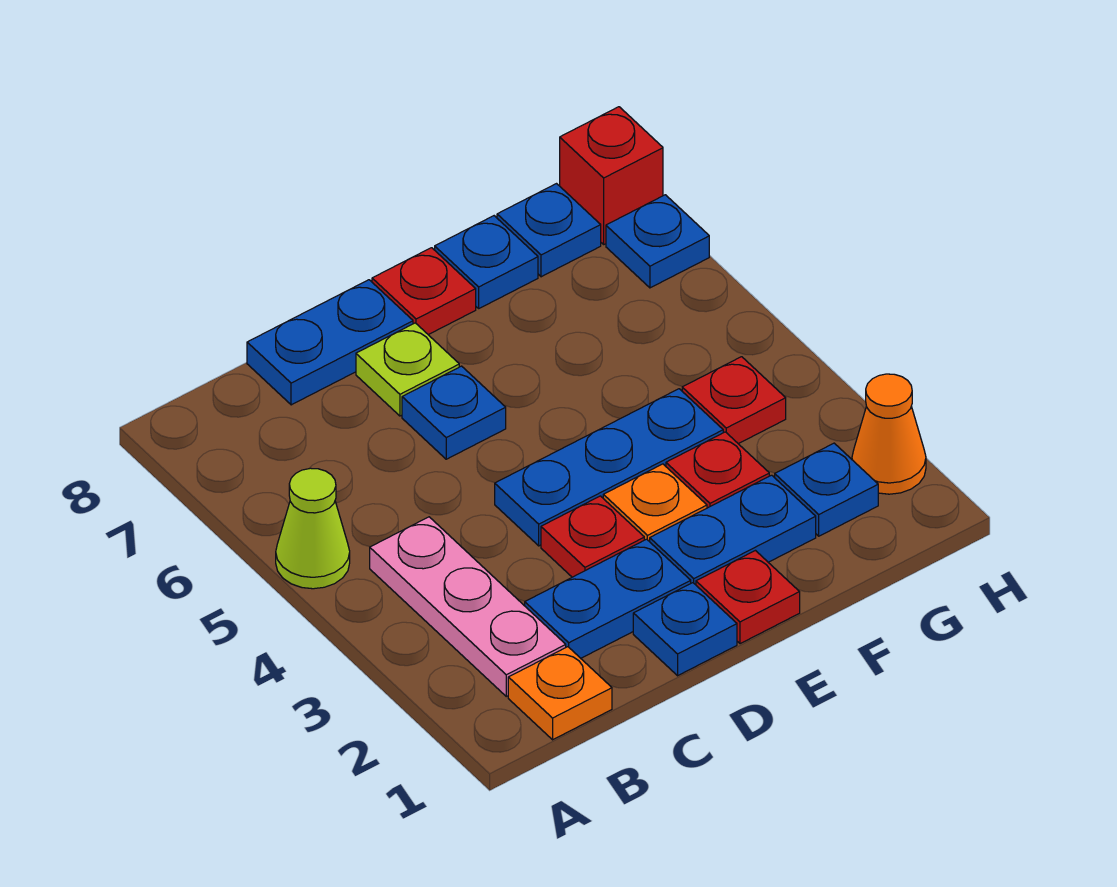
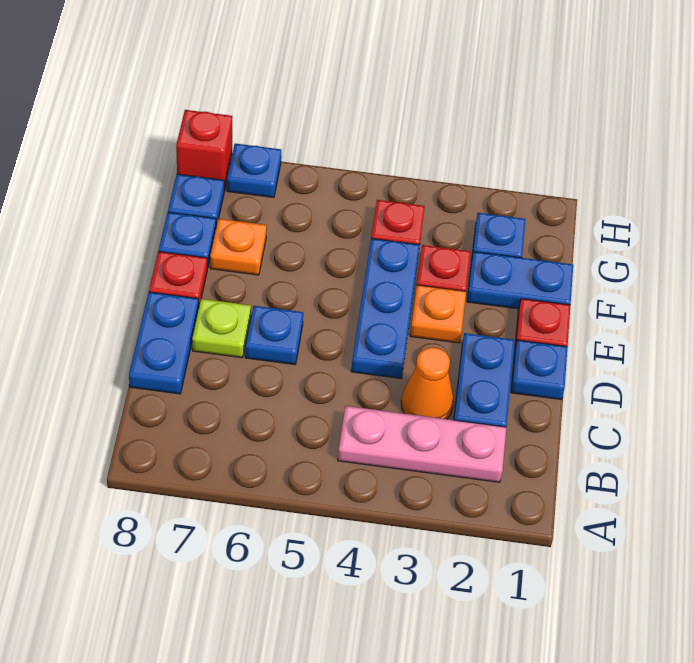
lime 1x1 cone [276,468,350,589] -> none
orange 1x1 plate [508,647,612,740] -> orange 1x1 plate moved to [210,219,267,275]
red 1x1 plate [541,496,644,577] -> none
blue 1x2 plate [650,475,816,585] -> blue 1x2 plate turned to [467,252,573,309]
orange 1x1 cone [852,374,926,494] -> orange 1x1 cone moved to [401,347,453,419]

